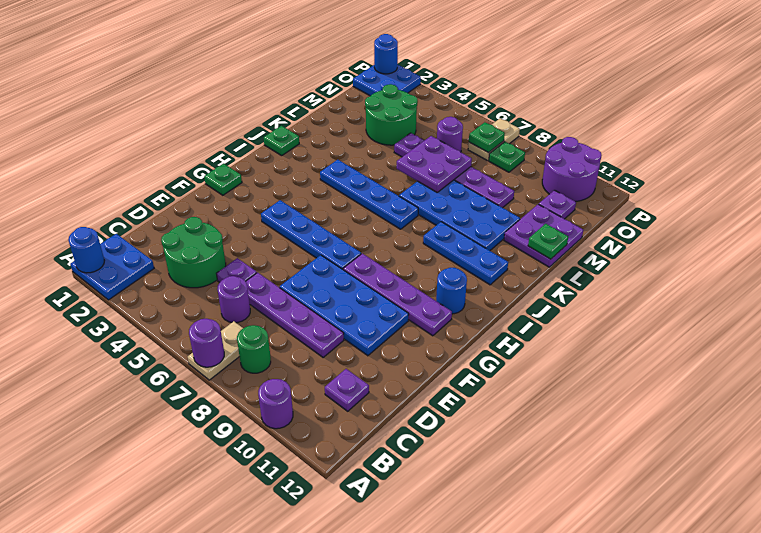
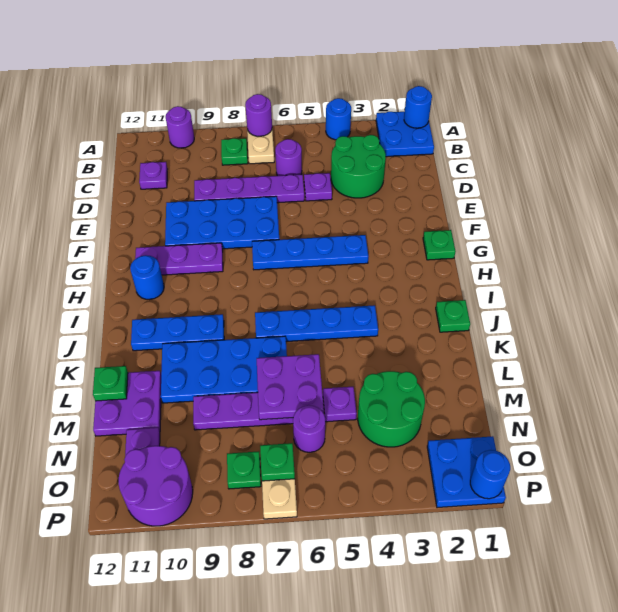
none -> blue 1x1 round brick [326,98,351,140]
green 1x1 round brick [237,325,271,373] -> green 1x1 plate [221,138,248,165]
purple 1x4 plate [343,253,452,336] -> purple 1x3 plate [135,243,223,275]

